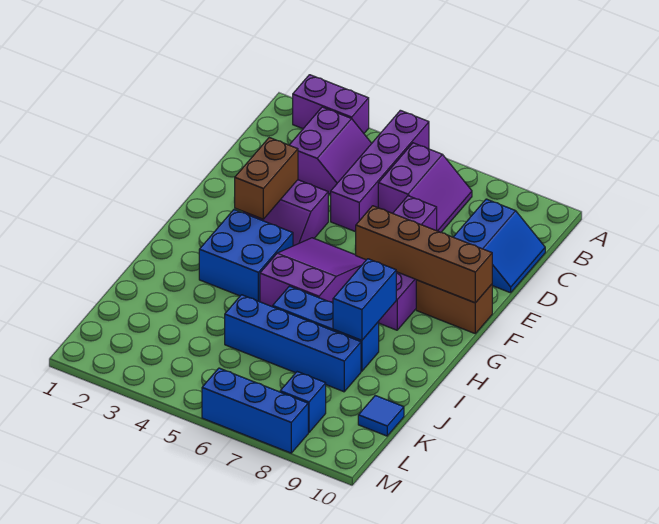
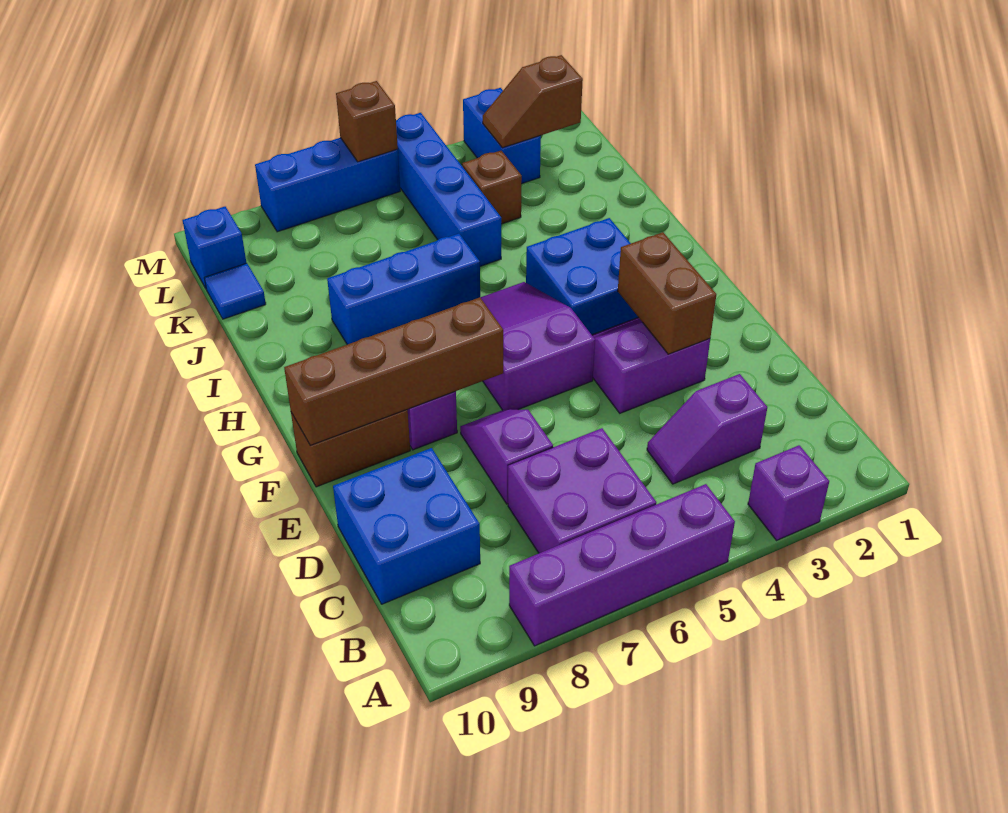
purple 1x2 brick [293,75,369,133] -> purple 1x1 brick [748,445,829,540]
purple 1x4 brick [331,110,429,232] -> purple 1x4 brick turned to [509,484,735,646]
purple 2x2 slope [290,107,372,194] -> purple 1x2 slope [647,374,767,484]
purple 2x2 slope [378,143,472,232] -> purple 2x2 brick [508,428,656,553]
blue 2x2 slope [454,199,545,293] -> blue 2x2 brick [333,448,480,604]
purple 2x3 slope [260,238,366,307] -> purple 2x3 slope turned to [480,282,595,410]
blue 1x2 brick [333,259,396,340] -> blue 1x2 brick moved to [463,88,541,184]
blue 1x4 brick [225,295,361,392] -> blue 1x4 brick turned to [396,113,501,266]
none -> brown 1x1 brick [462,151,522,224]
none -> brown 1x2 slope [483,55,583,148]
blue 1x1 brick [280,372,326,433] -> blue 1x1 brick moved to [183,207,246,288]
none -> brown 1x1 brick [336,81,398,162]

